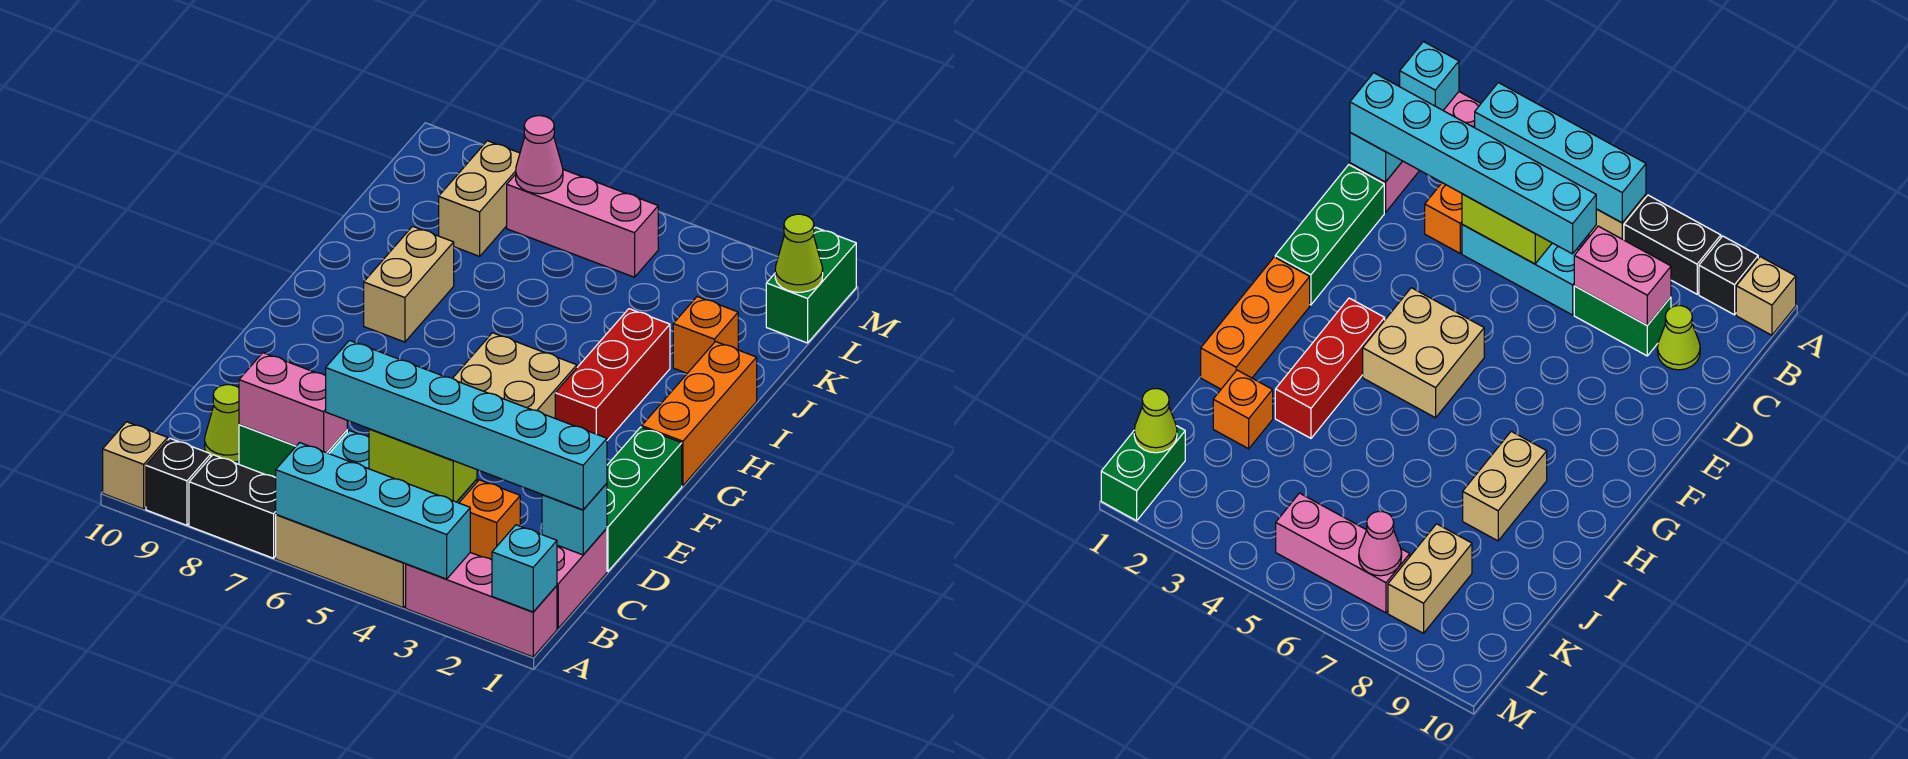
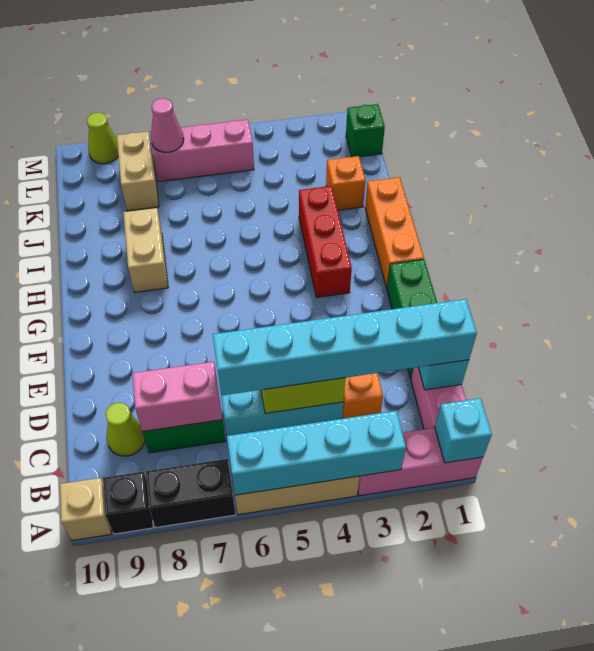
tan 2x2 brick [453,333,577,418] -> none
green 1x2 brick [766,227,856,343] -> green 1x1 brick [346,104,385,157]
lime 1x1 cone [775,214,823,292] -> lime 1x1 cone moved to [87,113,118,164]

